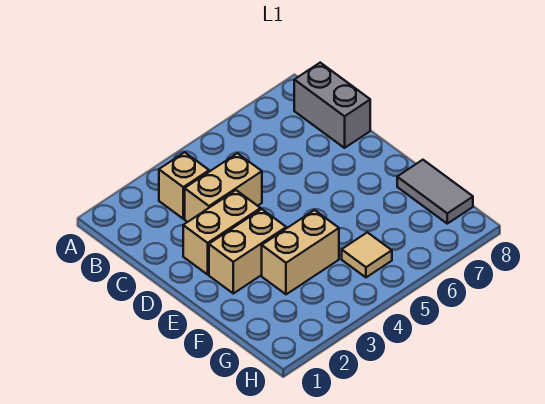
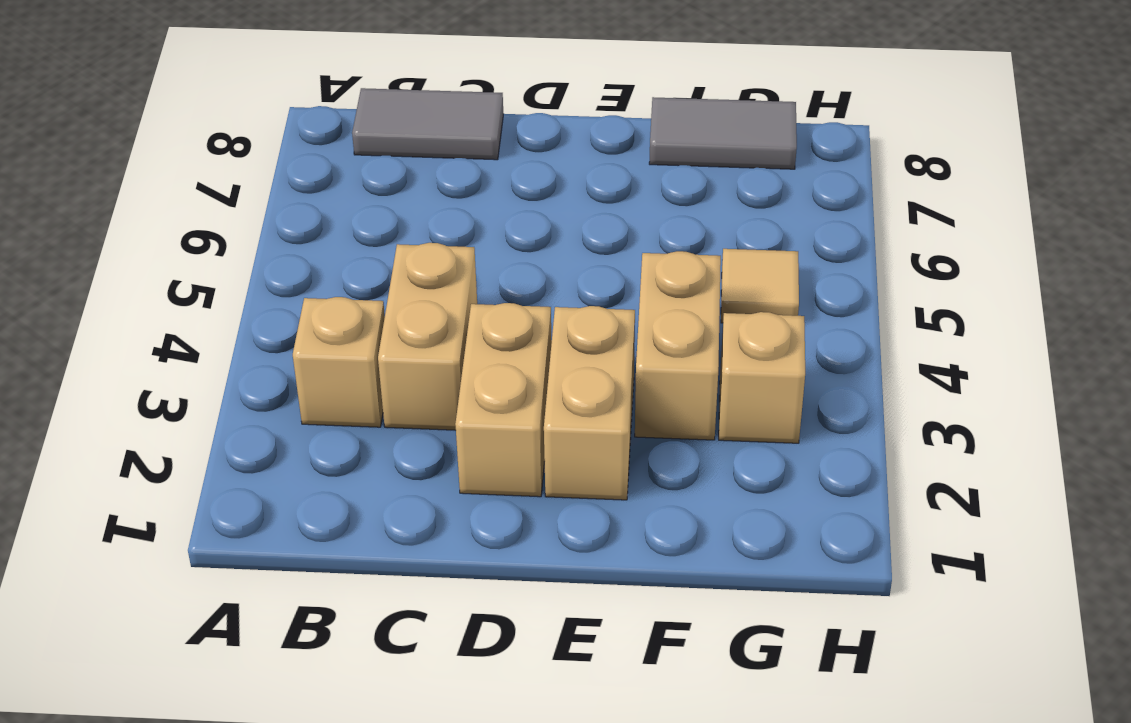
grey 1x2 brick [294,63,370,148] -> grey 1x2 tile [352,88,503,160]
none -> tan 1x1 brick [719,312,805,443]

